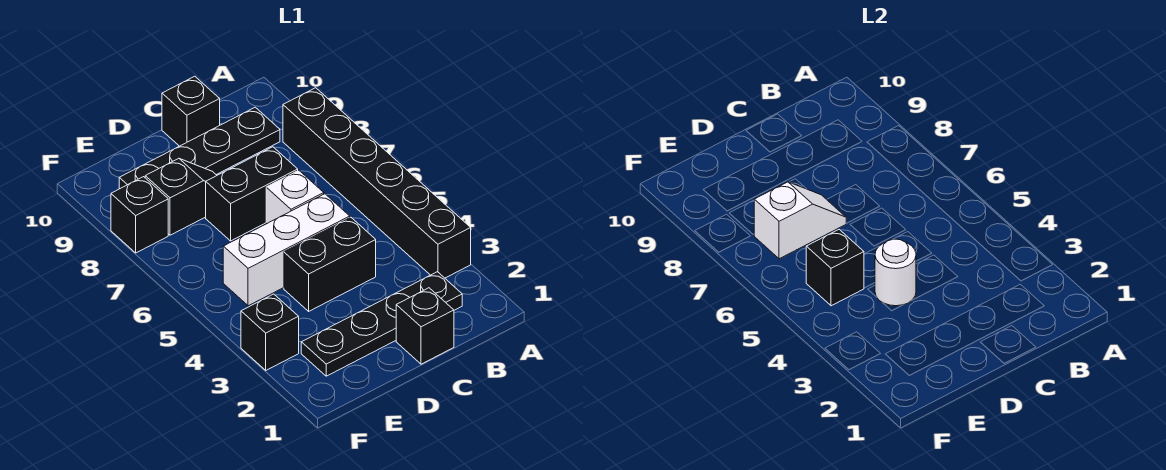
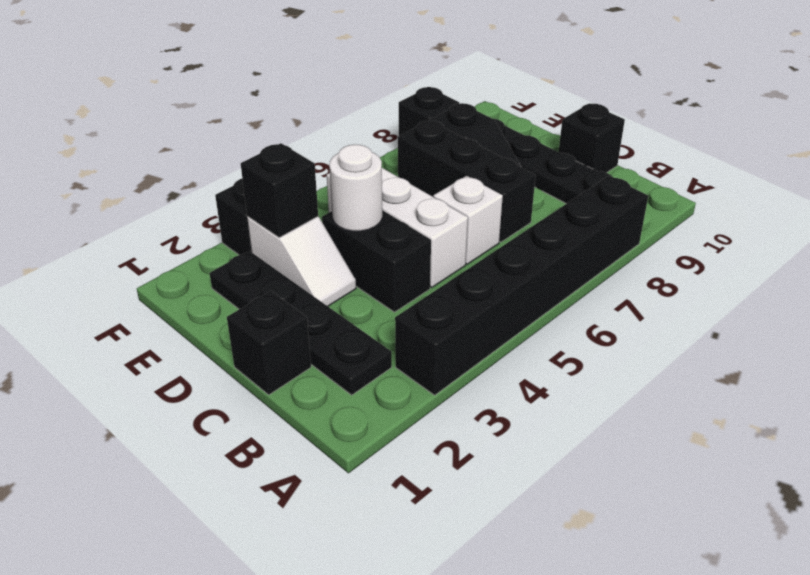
black 1x2 brick [206,147,298,241] -> black 1x3 brick [398,120,536,242]
white 1x2 slope [754,182,846,259] -> white 1x2 slope moved to [247,216,356,306]
black 1x1 brick [806,230,864,306] -> black 1x1 brick moved to [241,143,318,238]

